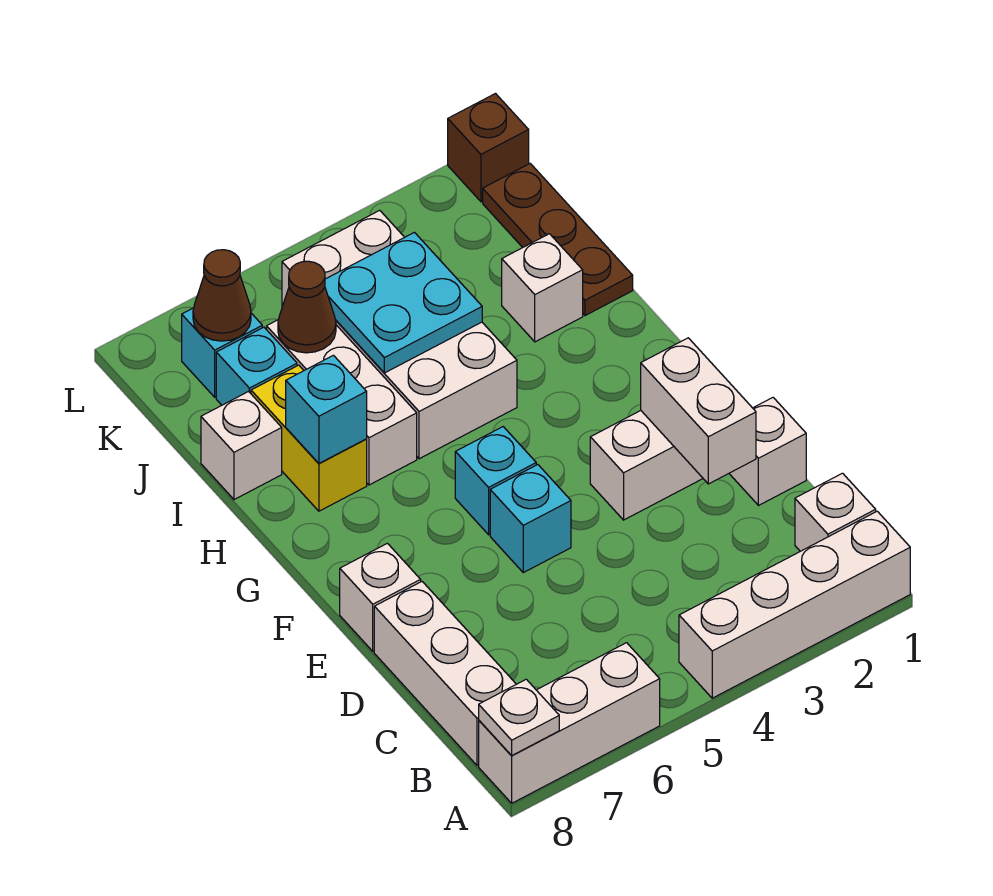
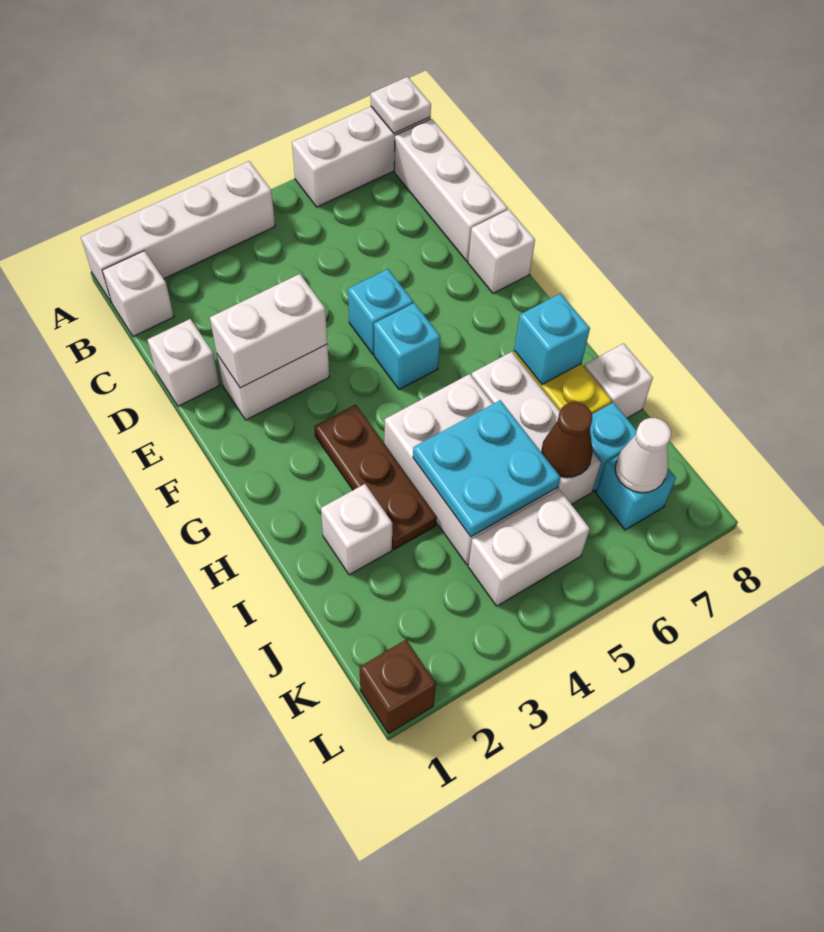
white 1x2 brick [641,338,756,484] -> white 1x2 brick turned to [210,274,327,388]
brown 1x3 plate [483,164,633,316] -> brown 1x3 plate moved to [315,405,437,549]
brown 1x1 cone [193,250,251,341] -> white 1x1 cone [615,418,671,493]

